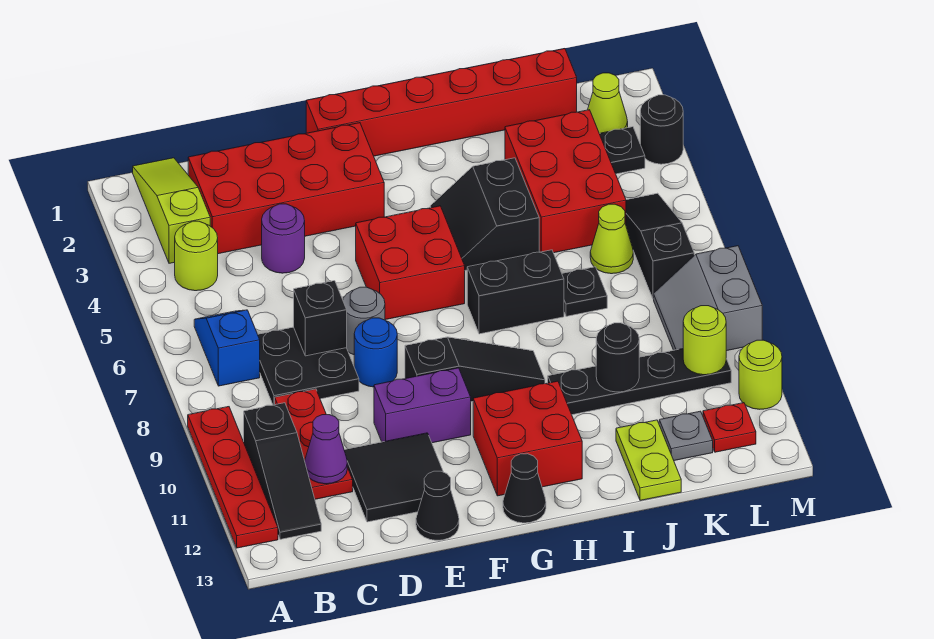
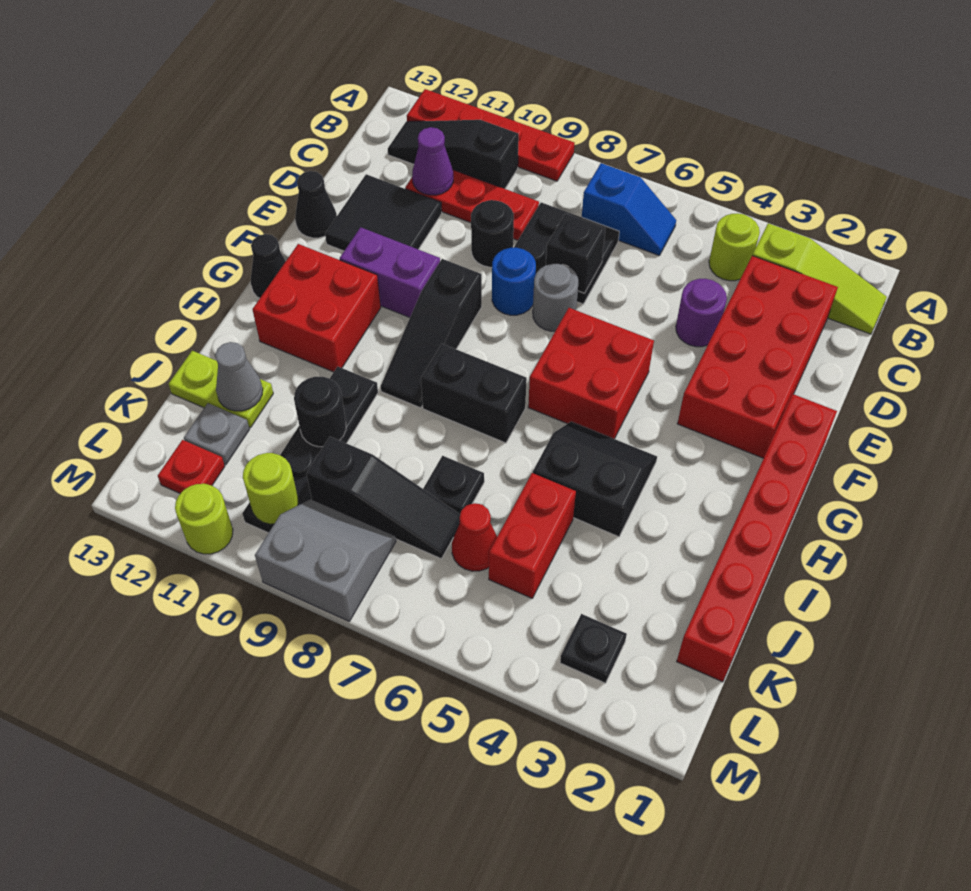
purple 1x2 brick [374,368,471,443] -> purple 1x2 brick turned to [340,227,440,317]
black 1x2 brick [467,250,564,334] -> black 1x2 brick turned to [421,344,527,443]
red 2x3 brick [505,110,626,253] -> red 1x2 brick [489,473,576,598]
none -> grey 1x1 cone [215,342,263,411]
lime 1x1 cone [590,204,633,274] -> red 1x1 cone [452,503,497,571]
lime 1x1 cone [588,73,628,133] -> none
black 1x3 slope [626,193,694,299] -> black 1x3 slope moved to [306,437,460,559]
black 1x1 round brick [640,95,683,164] -> black 1x1 round brick moved to [471,200,514,267]

